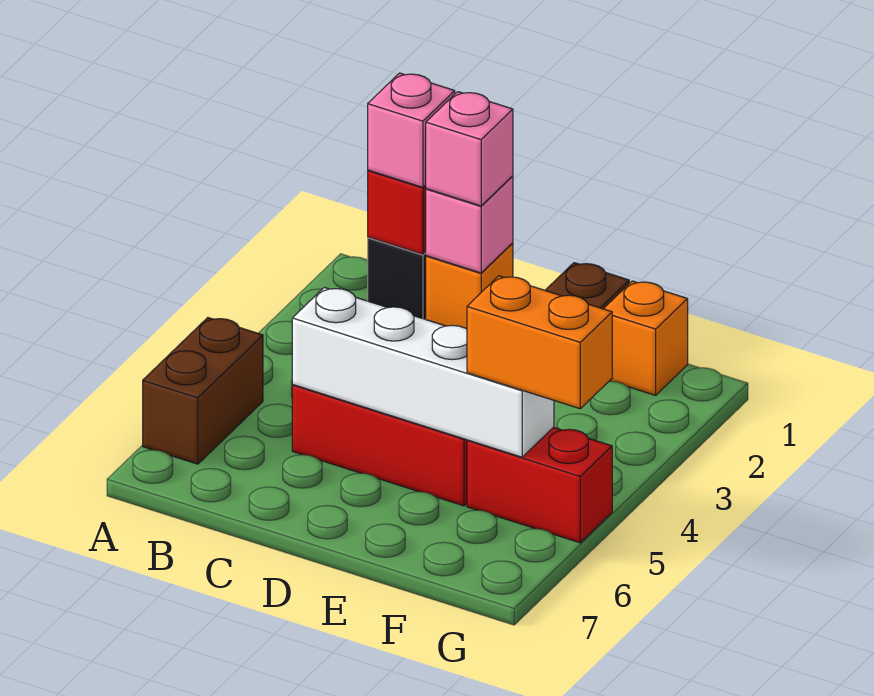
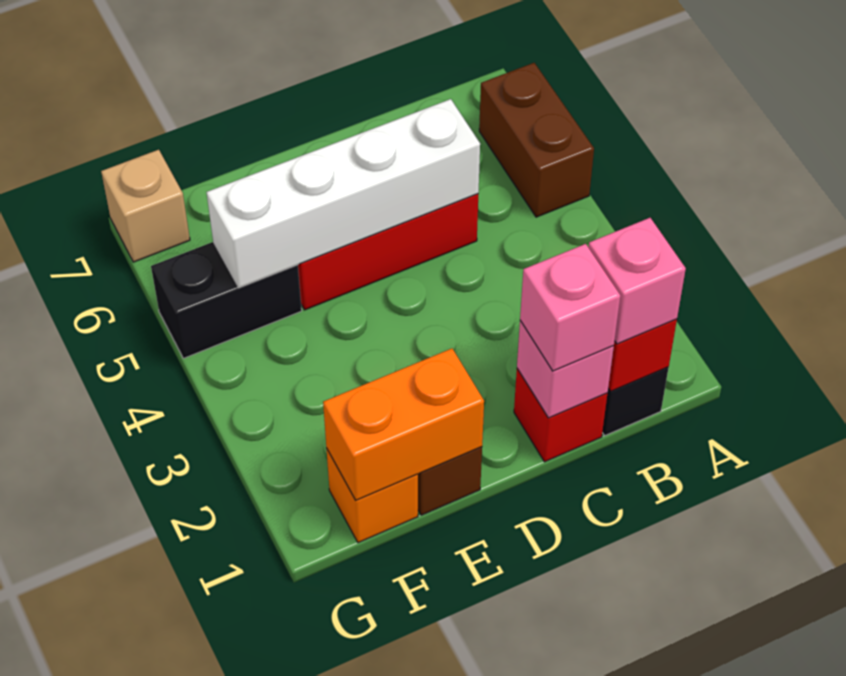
orange 1x1 brick [426,243,513,329] -> red 1x1 brick [514,369,607,462]
red 1x2 brick [467,427,612,543] -> black 1x2 brick [151,242,302,358]
orange 1x2 brick [467,276,612,409] -> orange 1x2 brick moved to [323,349,484,500]
none -> tan 1x1 brick [101,150,190,262]

